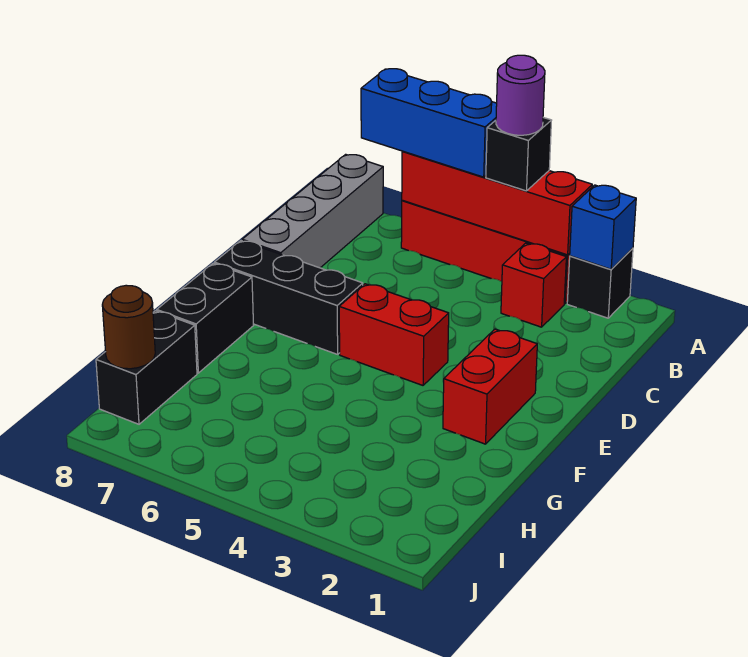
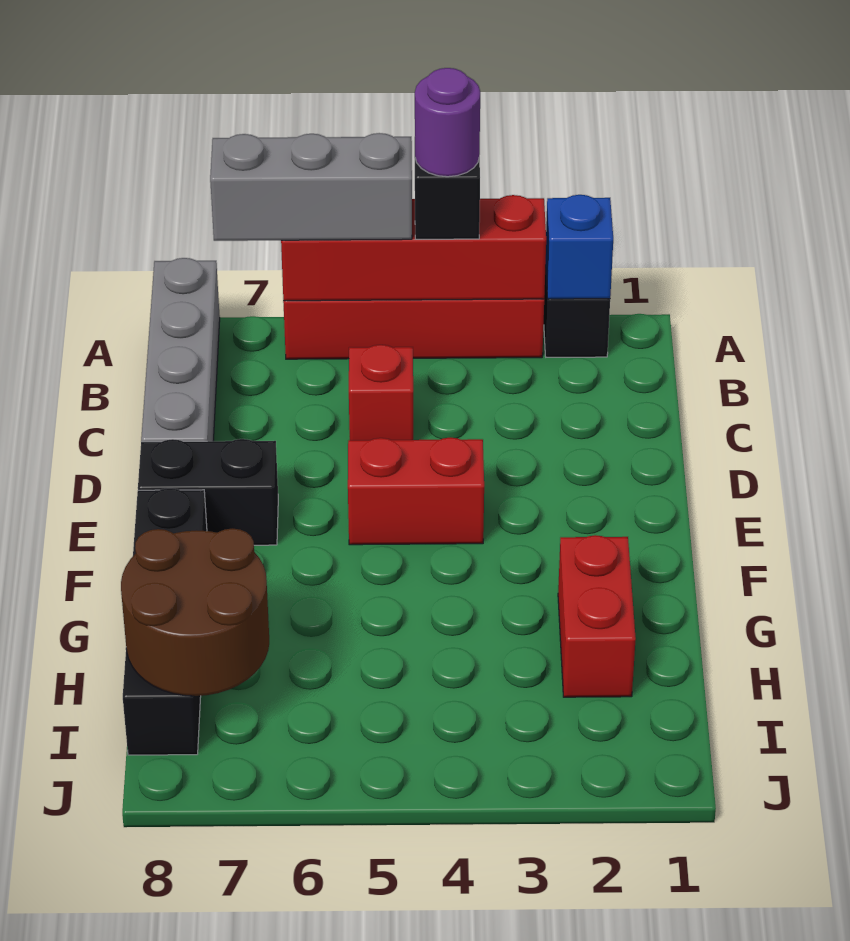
blue 1x3 brick [361,69,497,177] -> grey 1x3 brick [210,133,412,241]
red 1x1 brick [501,243,566,327] -> red 1x1 brick moved to [349,345,413,440]
red 1x2 brick [443,329,537,444] -> red 1x2 brick moved to [558,535,636,697]
black 1x3 brick [214,241,363,354] -> black 1x2 brick [138,439,278,545]
brown 1x1 round brick [102,285,155,369] -> brown 2x2 round brick [121,528,269,696]

